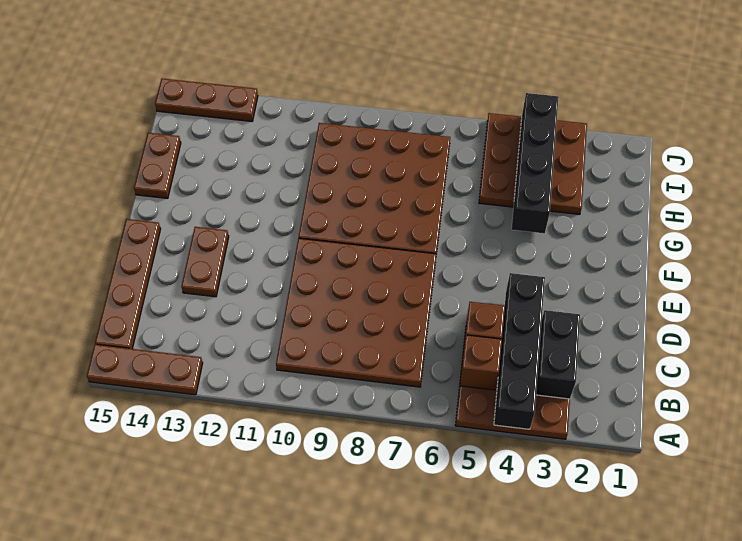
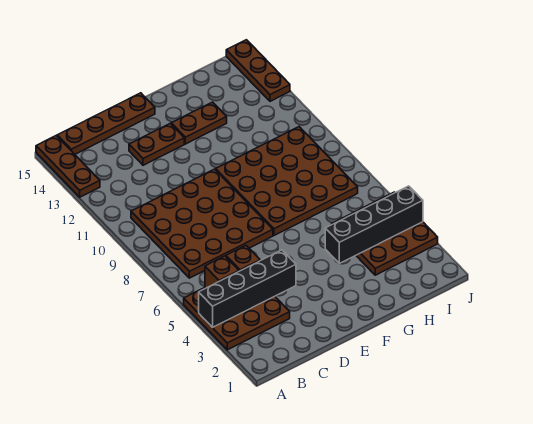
black 1x2 brick [536,310,580,399] -> none
brown 1x2 plate [134,133,181,198] -> brown 1x2 plate moved to [171,102,227,144]

